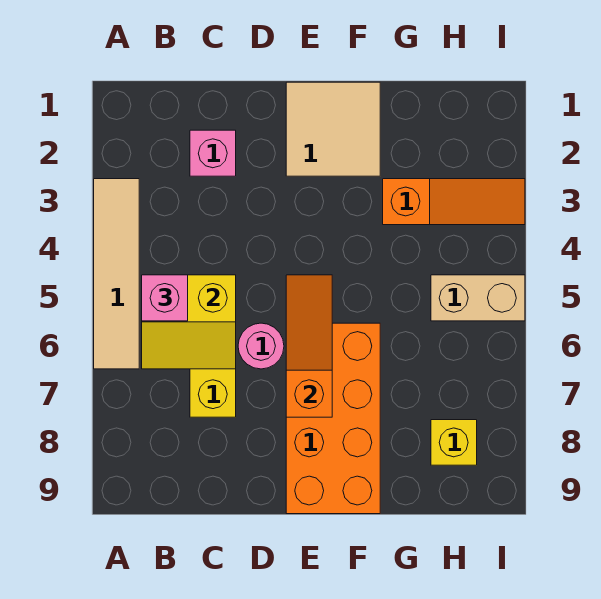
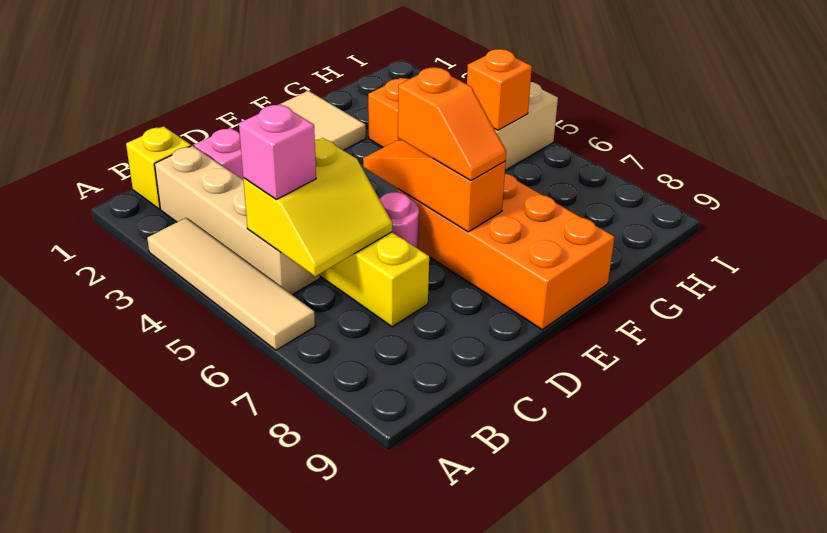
none -> tan 1x4 brick [155,146,320,295]
none -> orange 1x2 slope [398,67,506,180]
none -> orange 1x1 brick [467,49,532,130]
yellow 1x1 brick [431,420,477,465] -> yellow 1x1 brick moved to [126,126,191,209]

